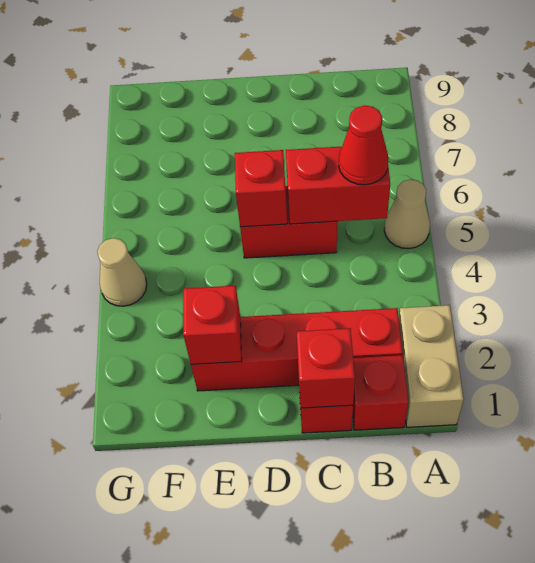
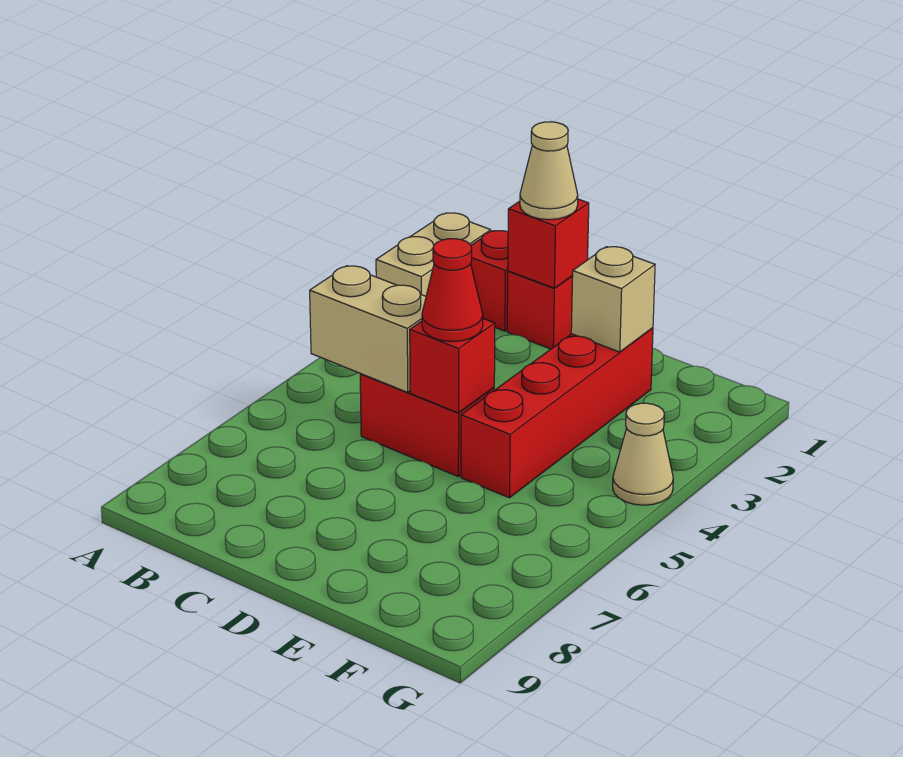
tan 1x1 cone [384,179,430,249] -> tan 1x1 cone moved to [520,122,578,220]
red 1x4 brick [191,308,403,391] -> red 1x4 brick turned to [461,328,653,498]
red 1x2 brick [286,144,390,224] -> tan 1x2 brick [310,266,426,392]
red 1x1 cone [339,106,389,185] -> red 1x1 cone moved to [422,239,483,342]
red 1x1 brick [183,286,242,364] -> tan 1x1 brick [571,247,655,352]

